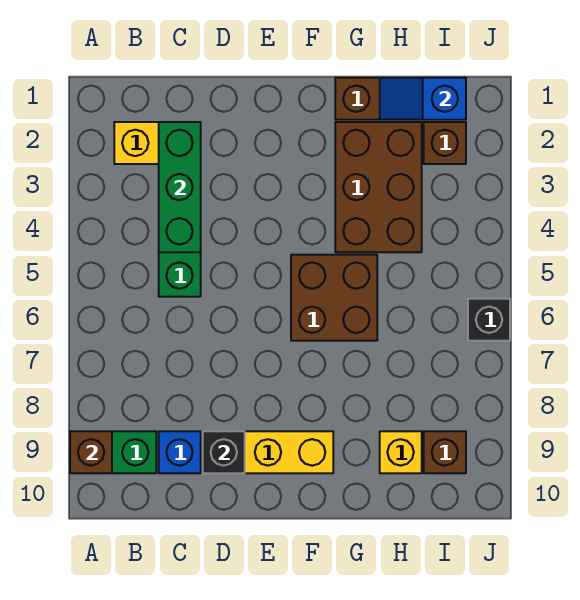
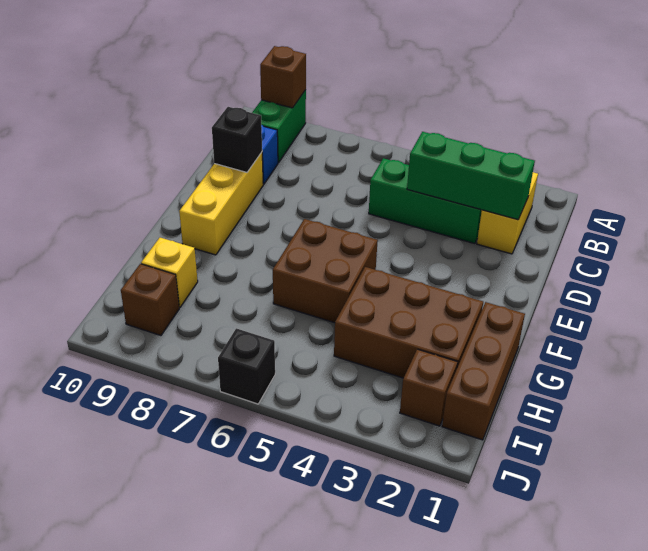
blue 1x2 slope [380,78,466,120] -> none

